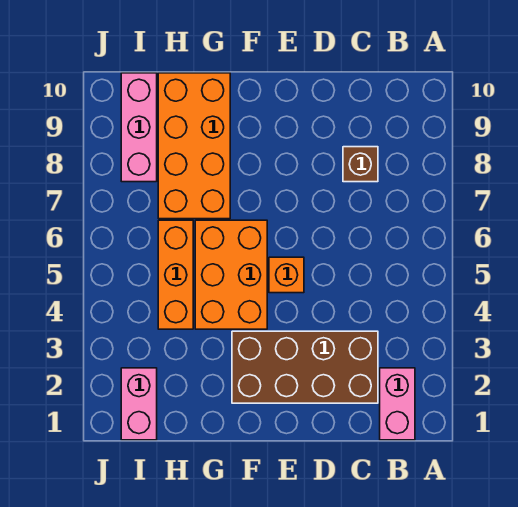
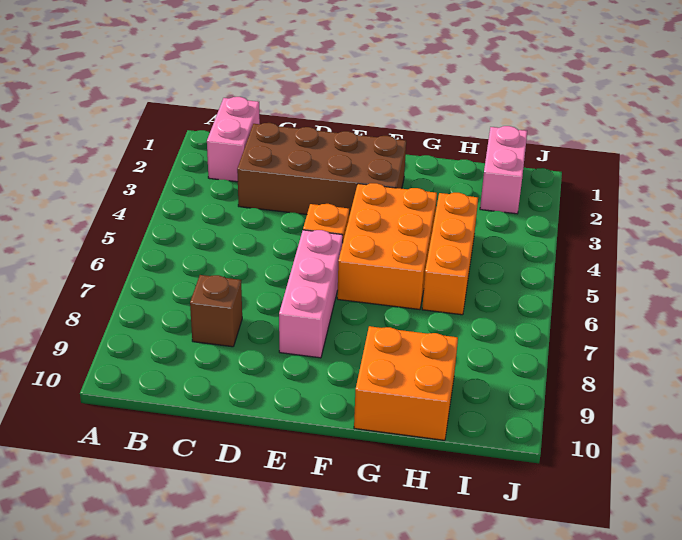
orange 2x4 brick [158,73,230,219] -> orange 2x2 brick [354,326,458,440]
pink 1x3 brick [121,73,157,182] -> pink 1x3 brick moved to [279,230,343,358]

